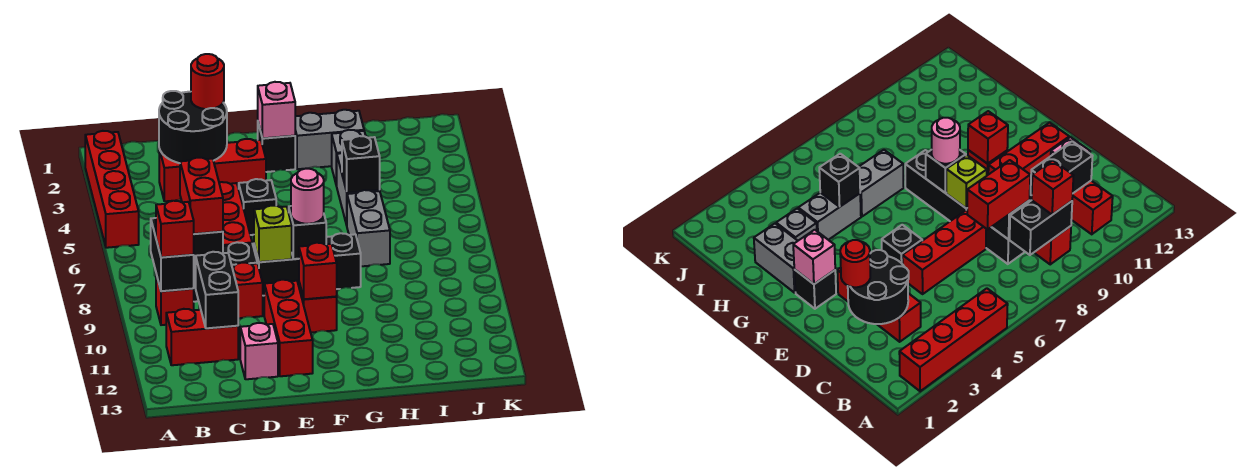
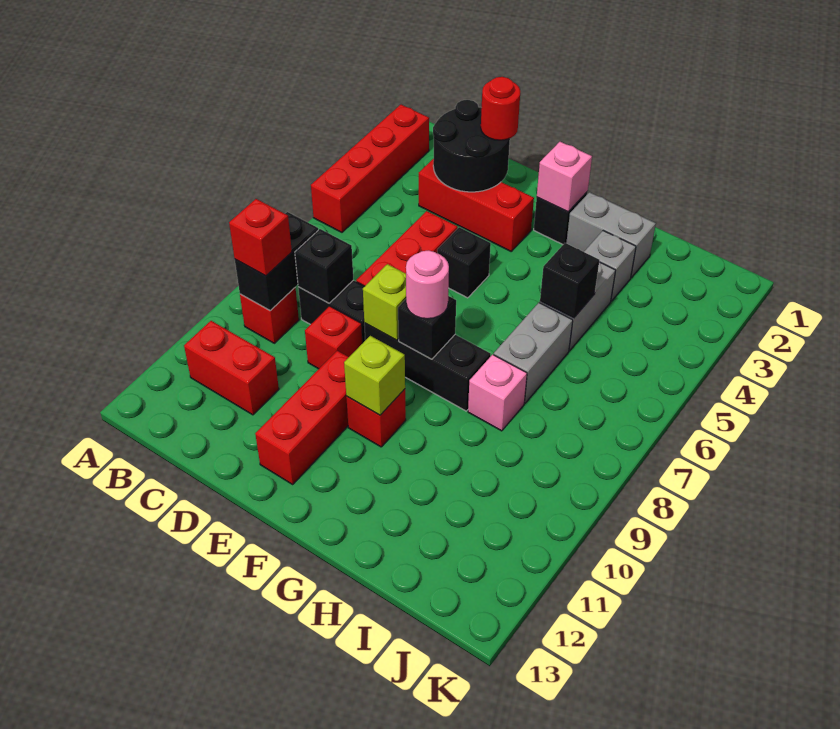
red 1x2 brick [180,158,223,234] -> none
black 1x2 brick [196,252,238,328] -> none
pink 1x1 brick [240,323,278,379] -> pink 1x1 brick moved to [468,355,527,431]
red 1x1 brick [299,243,337,299] -> lime 1x1 brick [344,336,405,415]

